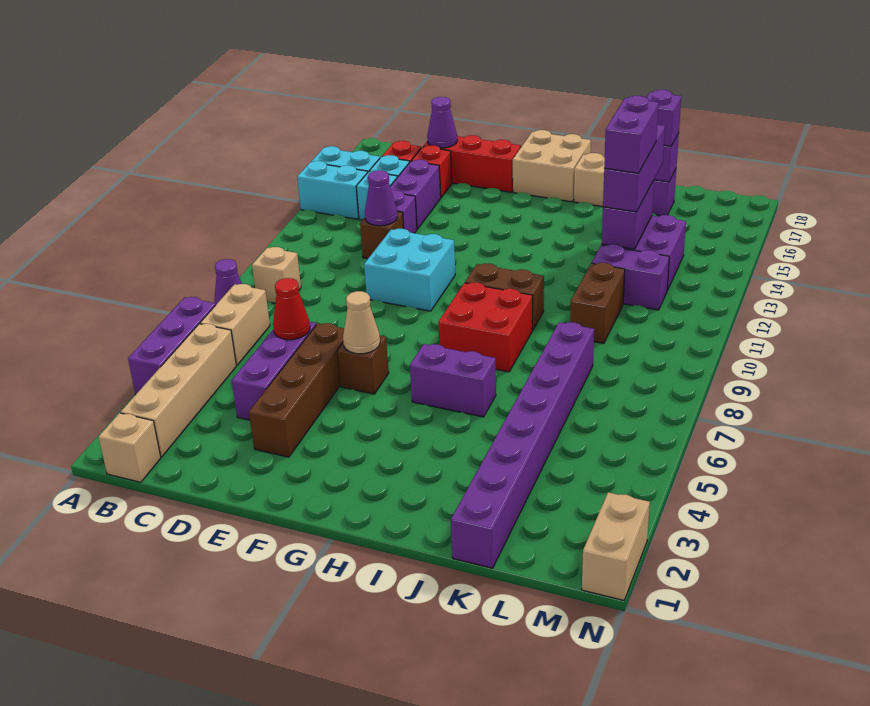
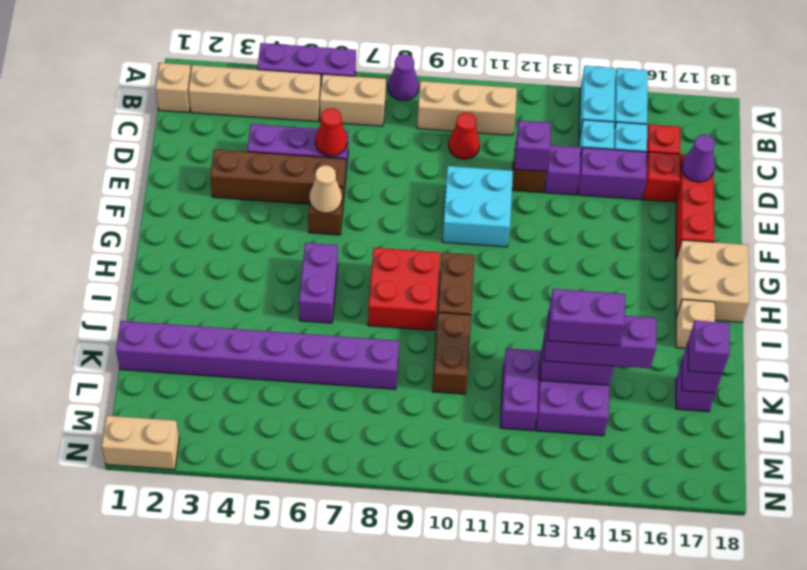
tan 1x1 brick [252,247,301,303] -> tan 1x3 brick [417,81,517,135]
none -> red 1x1 cone [449,113,480,159]
purple 1x1 cone [365,170,397,226] -> purple 1x1 brick [515,120,551,171]
brown 1x2 brick [570,263,625,344] -> brown 1x2 brick turned to [432,313,471,394]

